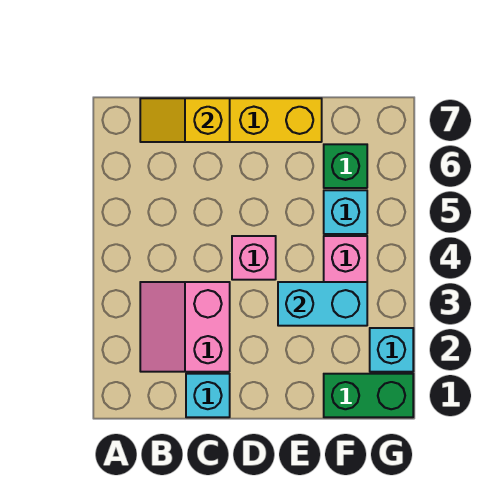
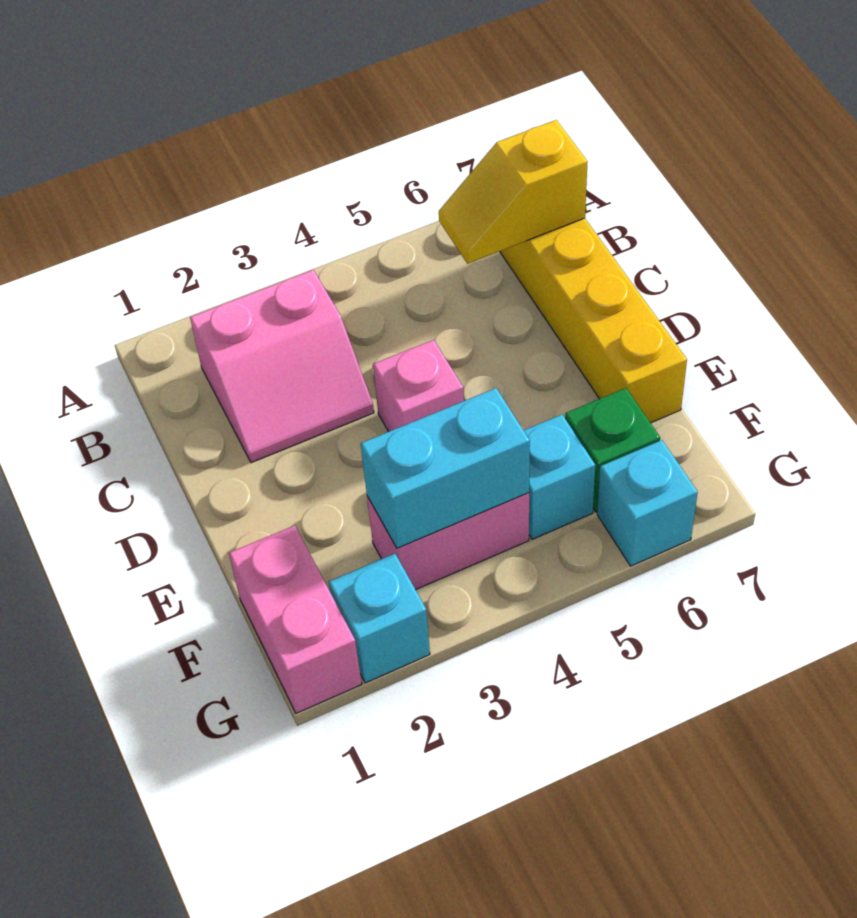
pink 2x2 slope [140,282,230,372] -> pink 2x2 slope turned to [190,270,374,463]
yellow 1x2 slope [140,98,230,142] -> yellow 1x2 slope turned to [439,120,588,264]
cyan 1x1 brick [186,374,230,417] -> cyan 1x1 brick moved to [597,440,698,566]
cyan 1x2 brick [278,282,367,326] -> cyan 1x2 brick turned to [361,388,530,548]
green 1x2 brick [324,374,413,417] -> pink 1x2 brick [229,526,362,713]

